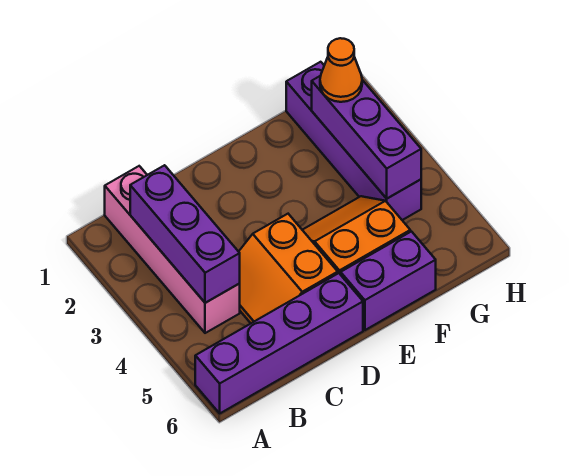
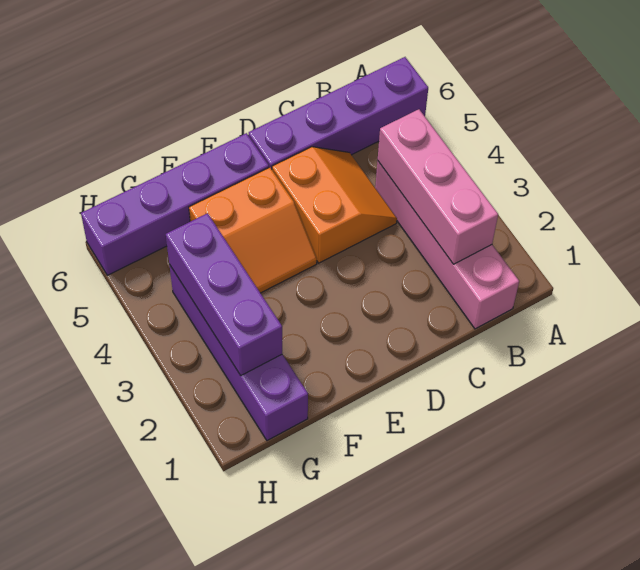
purple 1x3 brick [130,165,240,303] -> pink 1x3 brick [378,109,498,264]
purple 1x2 brick [341,232,436,330] -> purple 1x4 brick [81,133,269,275]
orange 1x1 cone [320,38,362,102] -> none

